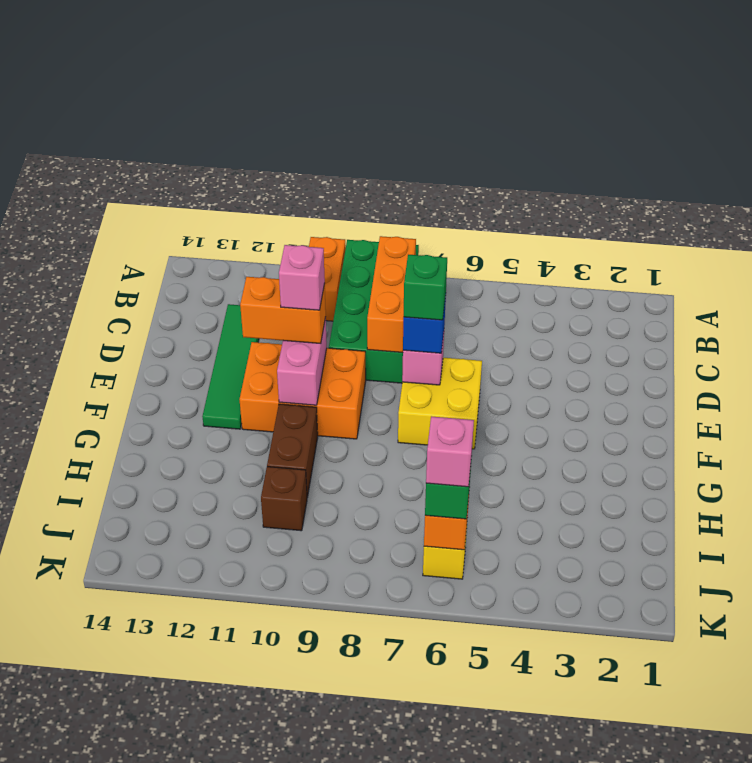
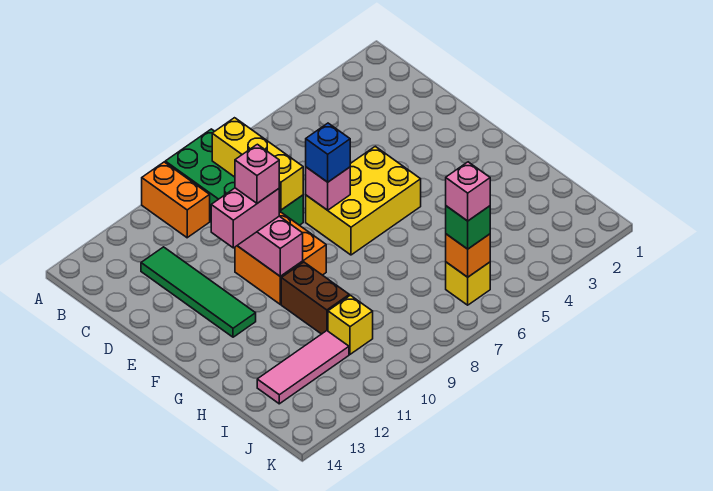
orange 1x3 brick [367,236,416,353] -> yellow 1x3 brick [212,118,303,210]
yellow 2x2 brick [398,358,482,449] -> yellow 2x3 brick [306,146,421,255]
green 1x1 brick [404,255,447,320] -> none
orange 2x3 brick [240,342,366,439] -> orange 2x2 brick [235,212,326,304]
orange 1x2 brick [240,277,326,343] -> pink 1x2 brick [211,188,279,248]
brown 1x1 brick [261,467,307,531] -> yellow 1x1 brick [328,295,373,354]
none -> pink 1x3 tile [257,331,349,404]

